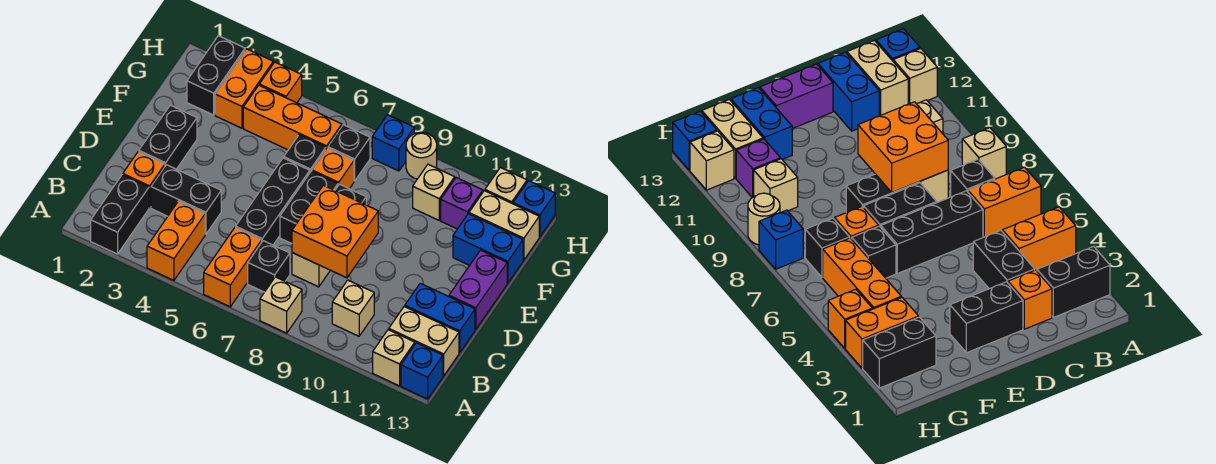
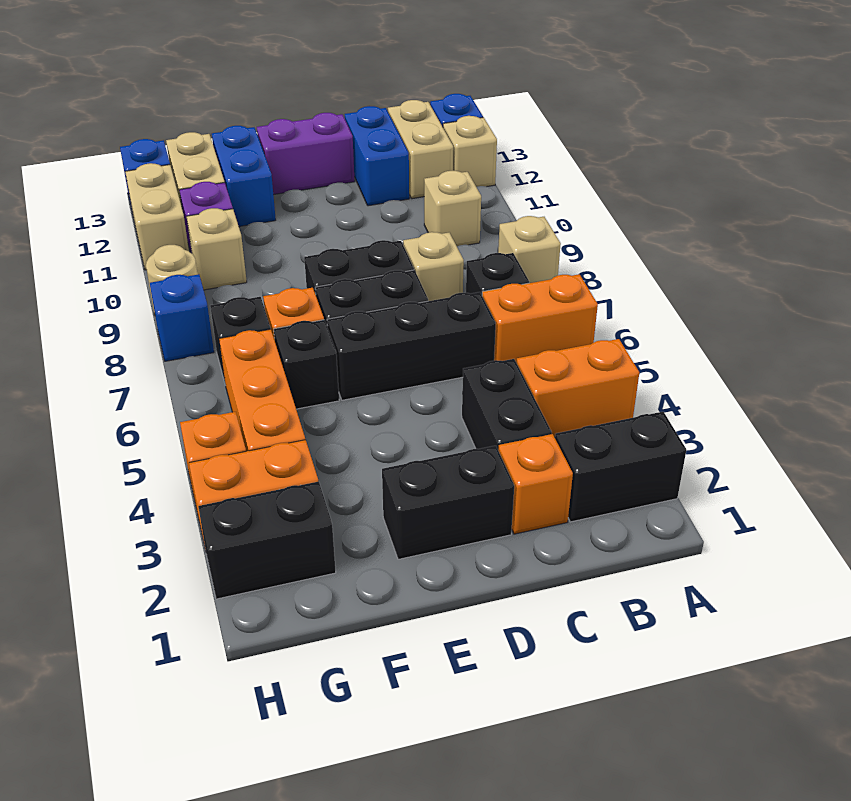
orange 2x2 brick [292,185,378,278] -> none
tan 1x1 brick [485,167,527,204] -> tan 1x2 brick [125,163,189,270]

